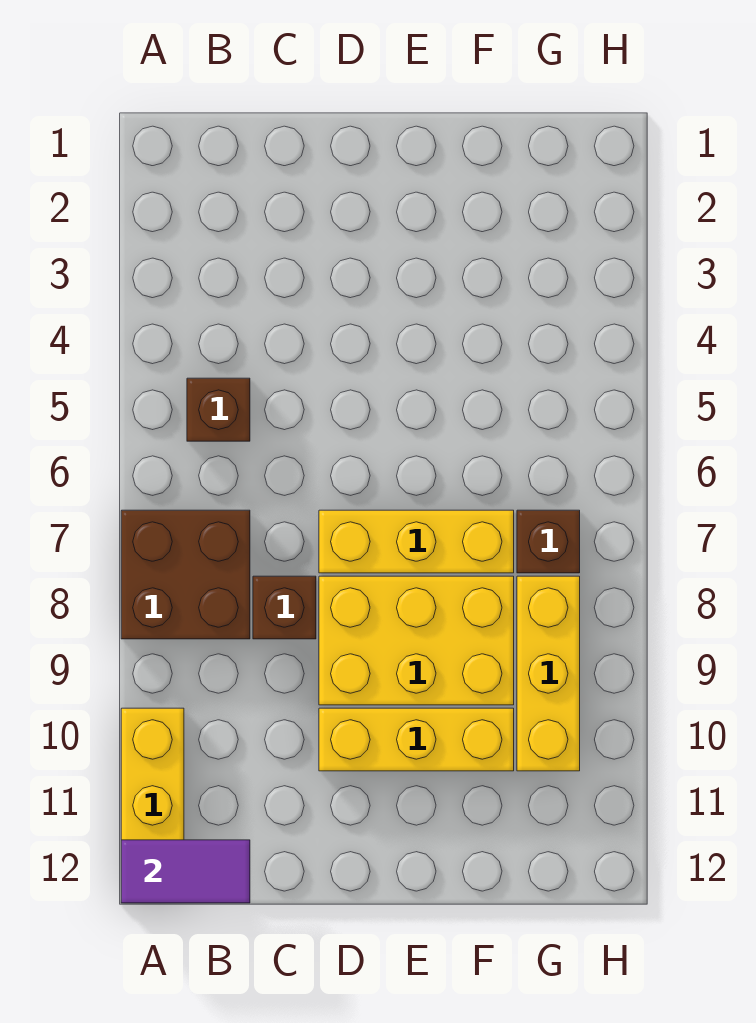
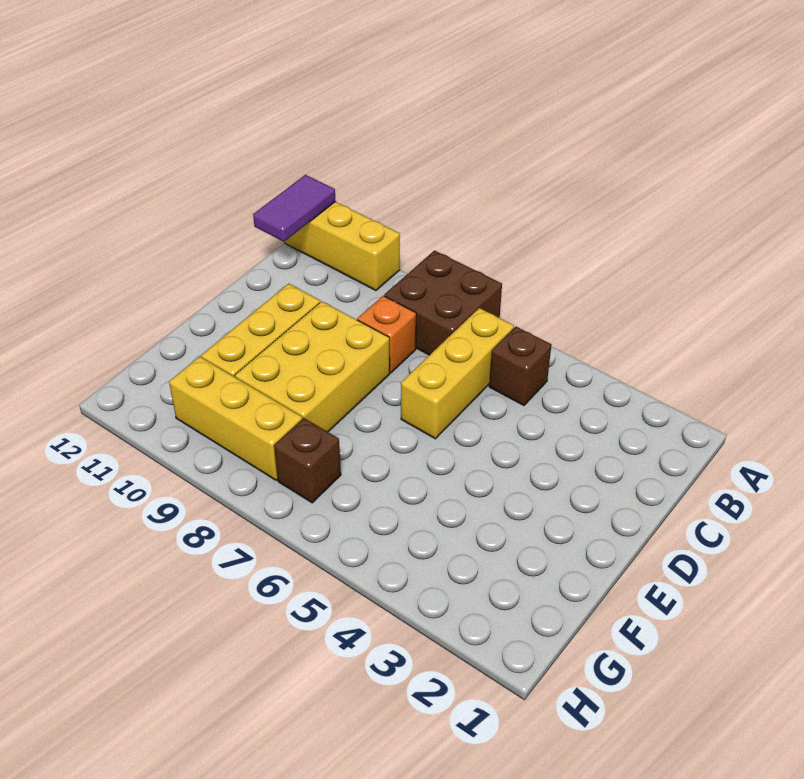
brown 1x1 brick [253,576,316,639] -> orange 1x1 brick [357,296,416,373]
yellow 1x3 brick [319,510,514,573] -> yellow 1x3 brick moved to [401,308,514,439]

